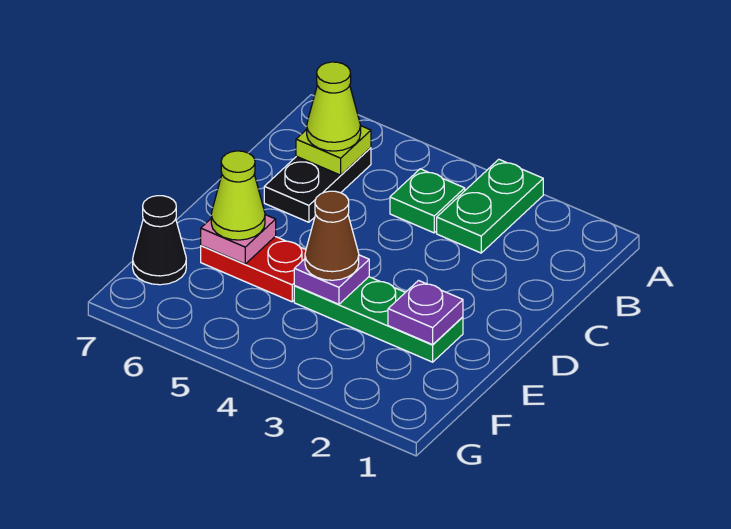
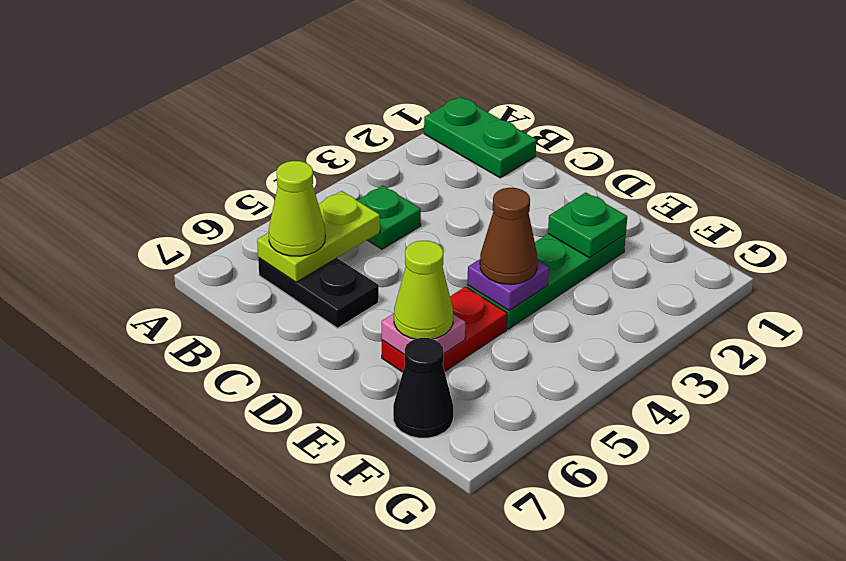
green 1x2 plate [437,159,543,253] -> green 1x2 plate moved to [424,97,536,178]
lime 1x1 plate [296,126,371,175] -> lime 1x2 plate [257,191,380,282]
purple 1x1 plate [388,281,463,345] -> green 1x1 plate [548,192,627,258]

